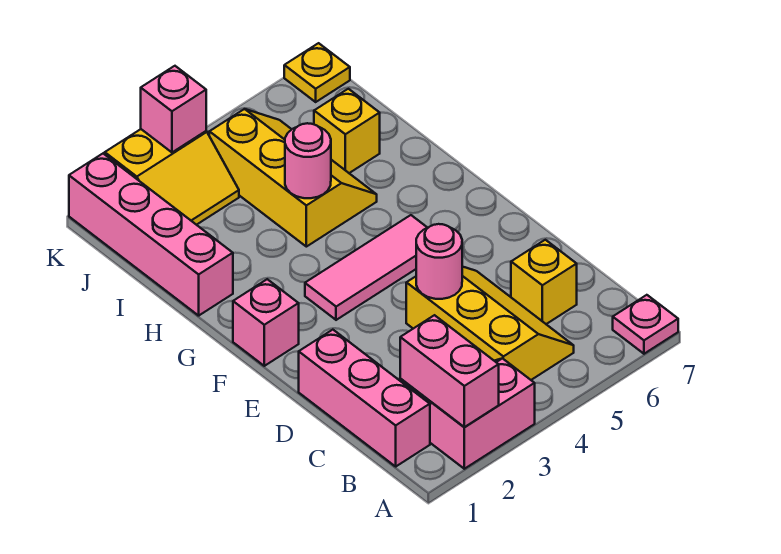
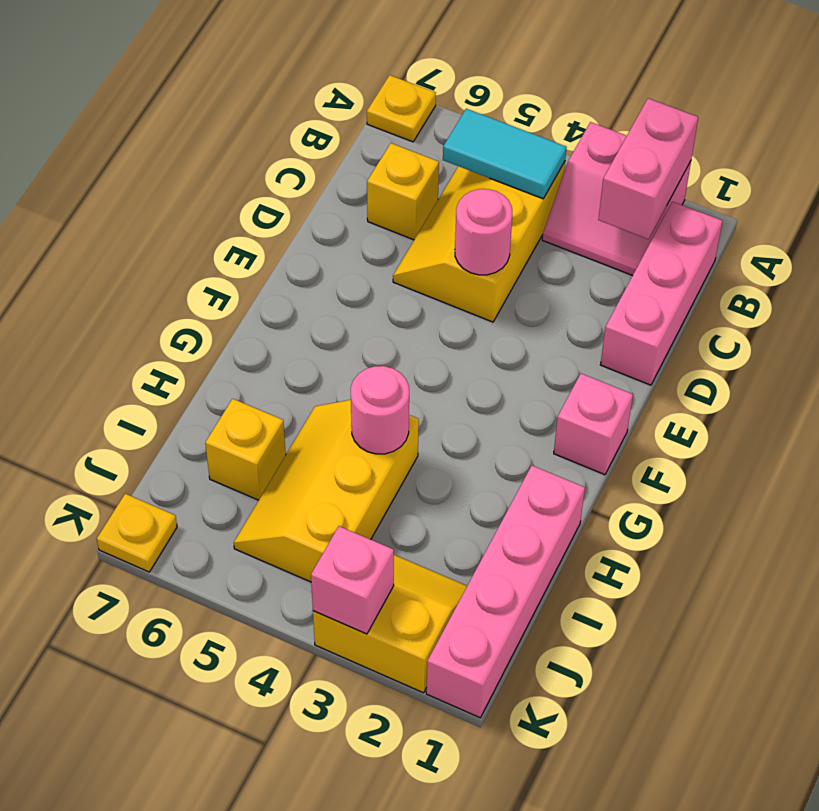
pink 1x1 plate [613,295,678,354] -> yellow 1x1 plate [367,75,436,142]
none -> cyan 1x2 tile [443,109,567,199]
pink 1x3 tile [305,215,427,320] -> none

